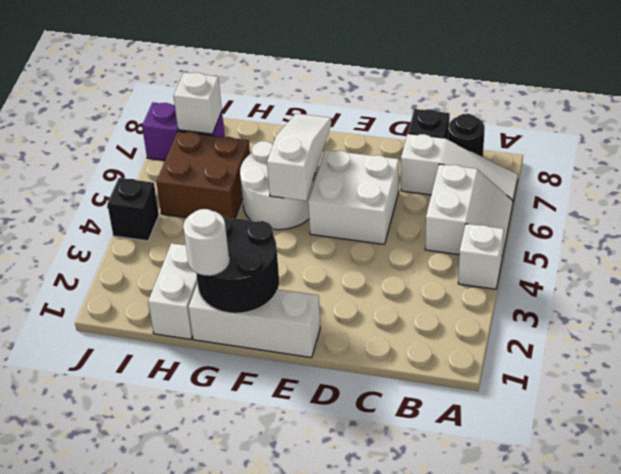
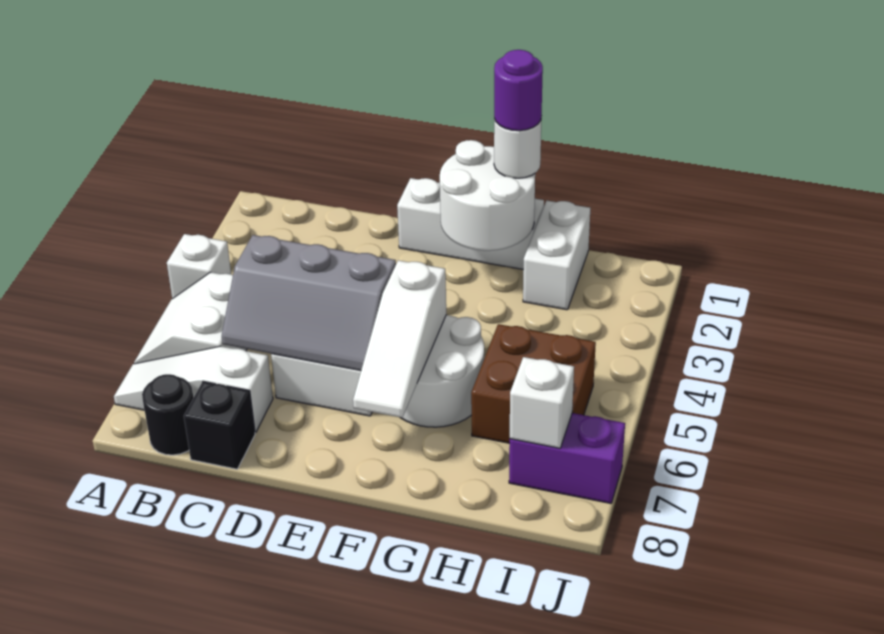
none -> grey 2x3 slope [222,235,396,371]
black 2x2 round brick [196,216,279,313] -> white 2x2 round brick [440,140,535,251]
none -> purple 1x1 round brick [494,50,543,131]
black 1x1 brick [107,178,159,241] -> none

